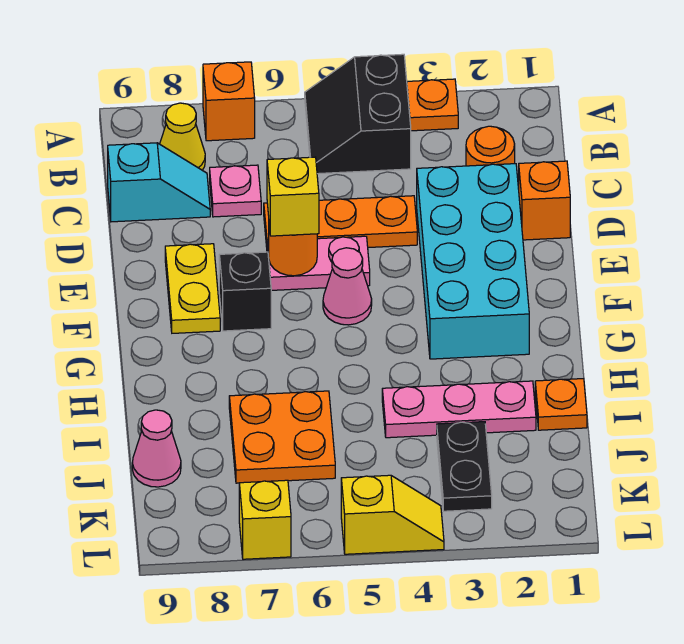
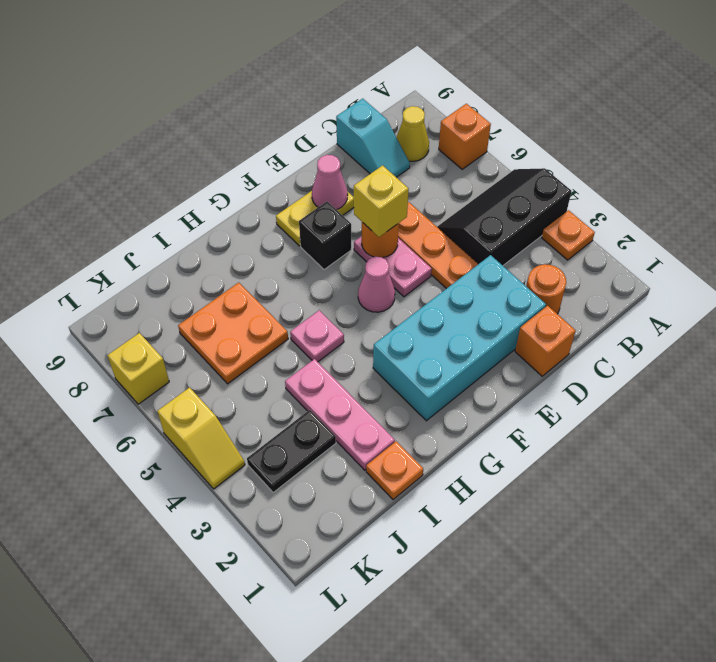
black 2x2 slope [305,54,411,174] -> black 2x3 slope [437,168,572,265]
pink 1x1 plate [210,165,261,217] -> pink 1x1 plate moved to [290,310,344,362]
pink 1x1 cone [132,410,181,487] -> pink 1x1 cone moved to [312,155,348,210]

